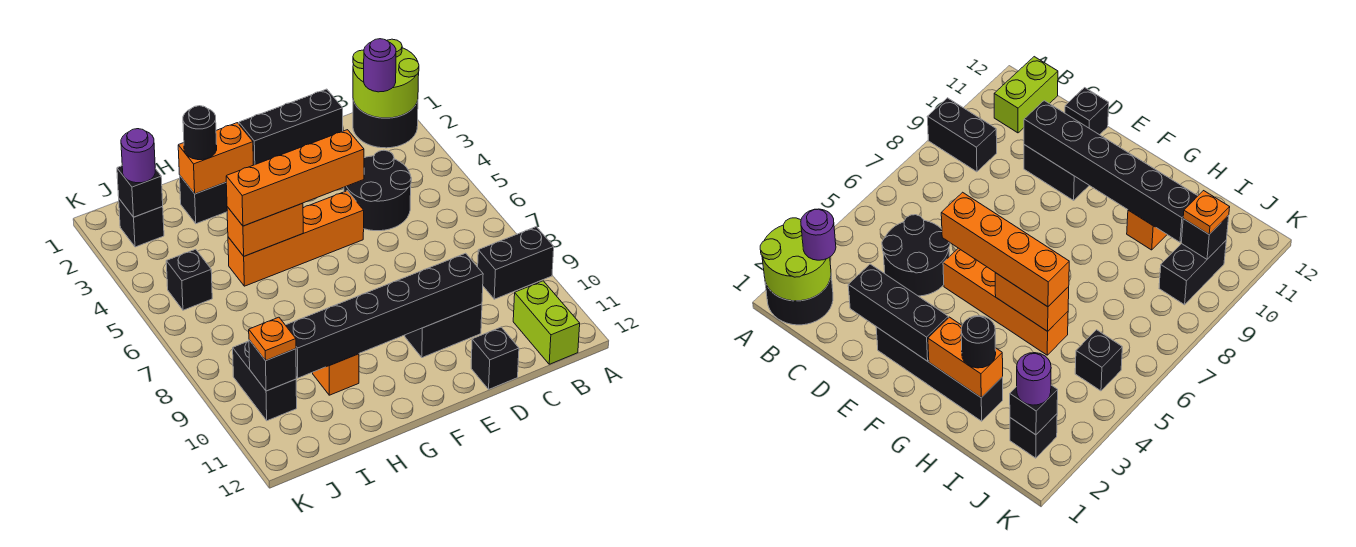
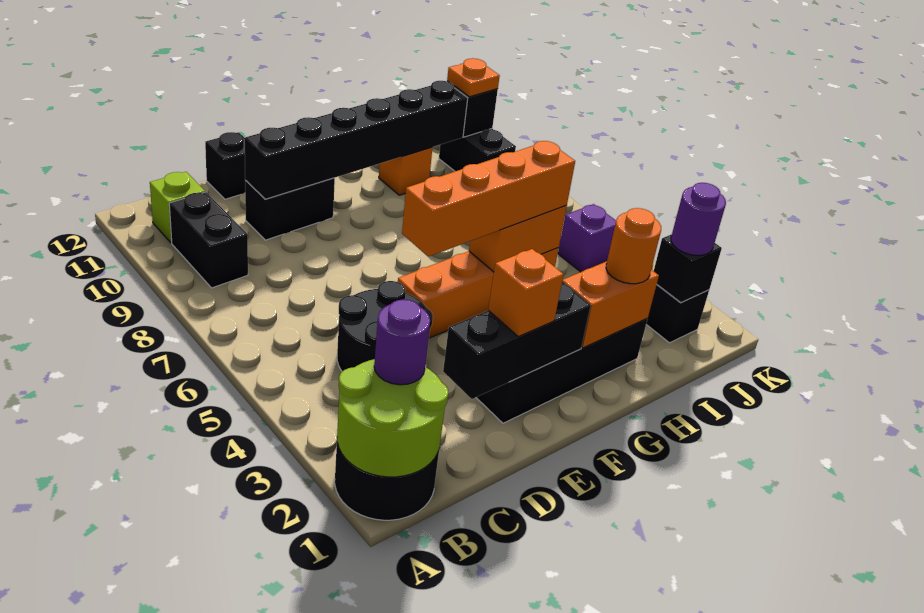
black 1x2 brick [478,227,554,299] -> black 1x2 brick turned to [169,192,248,288]
lime 1x2 brick [513,281,580,364] -> lime 1x1 brick [150,172,205,243]
none -> orange 1x1 brick [488,249,564,336]
black 1x1 round brick [183,106,217,160] -> orange 1x1 round brick [606,208,661,284]
black 1x1 brick [166,249,212,310] -> purple 1x1 brick [558,204,616,272]

